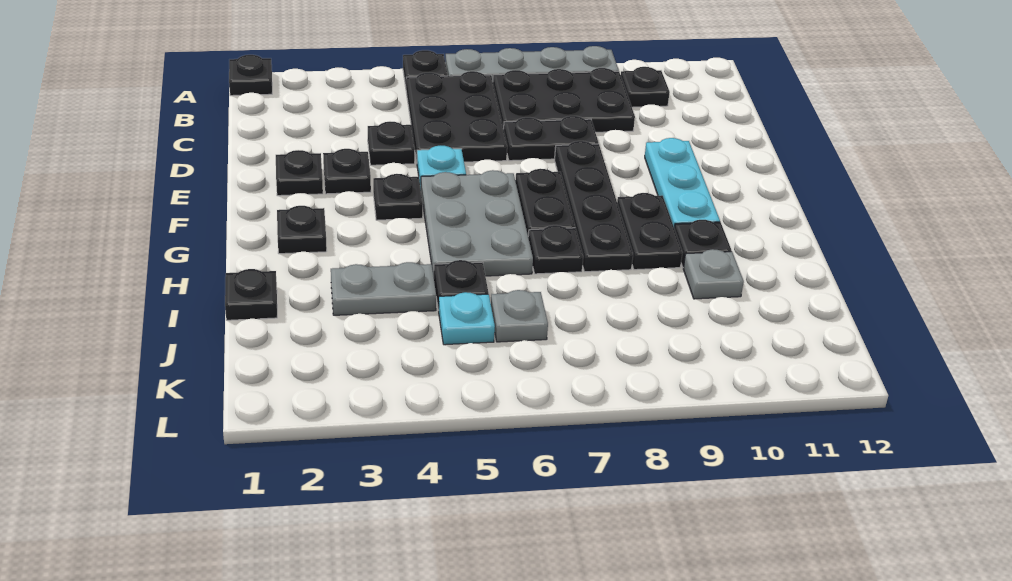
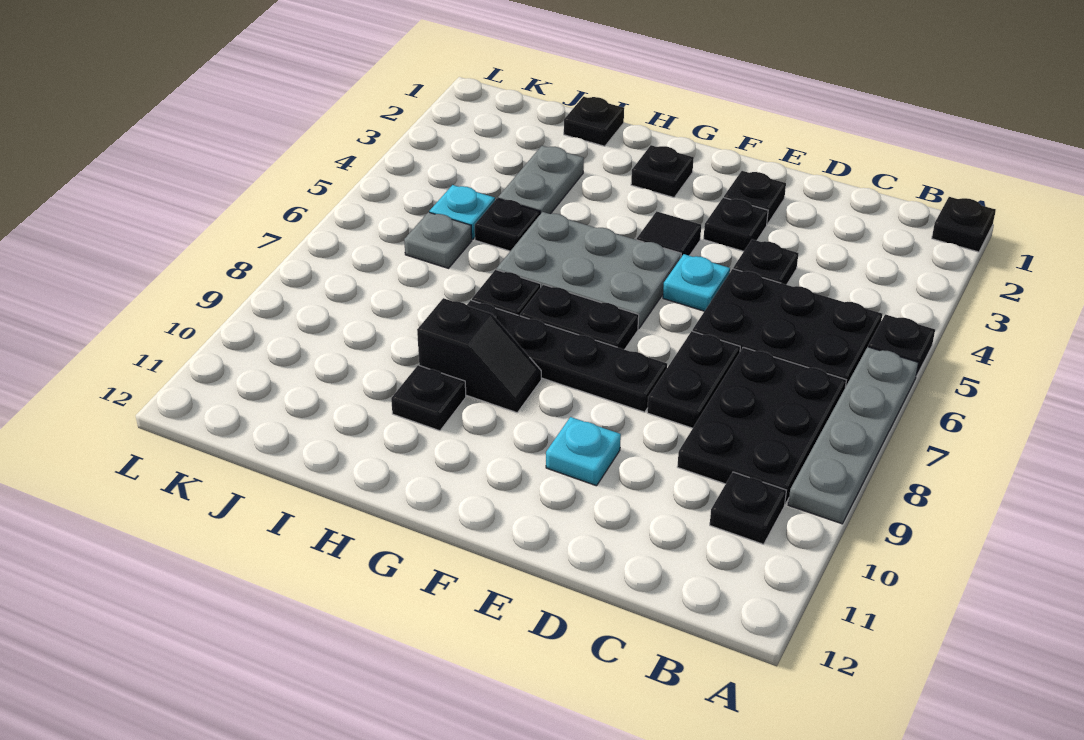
cyan 1x3 plate [645,138,720,227] -> cyan 1x1 plate [546,417,621,486]
black 1x1 plate [373,174,423,220] -> black 1x1 tile [637,211,701,257]
black 1x2 plate [617,193,683,270] -> black 1x2 slope [417,298,541,413]
grey 1x1 plate [683,249,744,299] -> none

